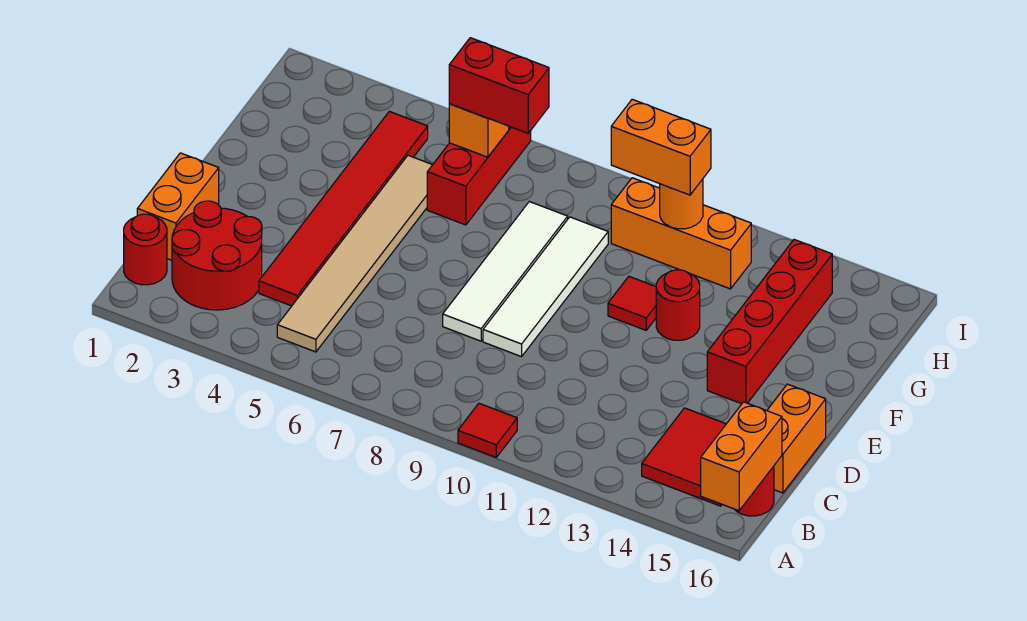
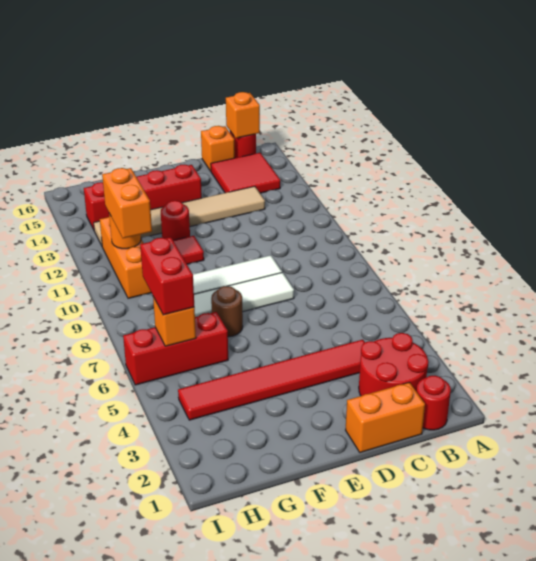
red 1x1 tile [458,403,517,457] -> none
orange 1x2 brick [701,402,782,511] -> orange 1x1 brick [226,92,260,138]
tan 1x6 tile [277,155,432,352] -> tan 1x6 tile moved to [94,186,265,246]
orange 1x2 brick [767,384,826,493] -> orange 1x1 brick [201,126,235,171]
none -> brown 1x1 round brick [211,286,243,337]

